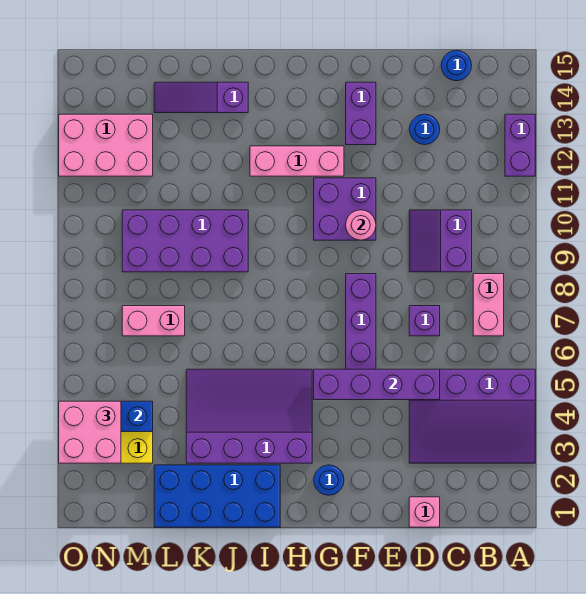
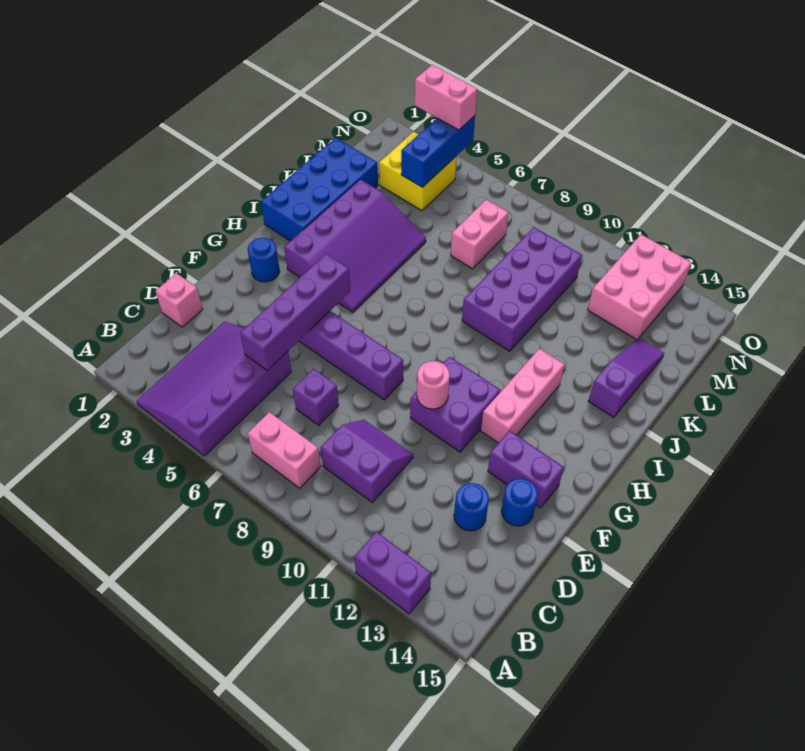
blue 1x1 round brick [441,50,472,81] -> blue 1x1 round brick moved to [501,478,538,526]
pink 2x2 brick [59,401,121,463] -> pink 1x2 brick [415,65,477,130]

